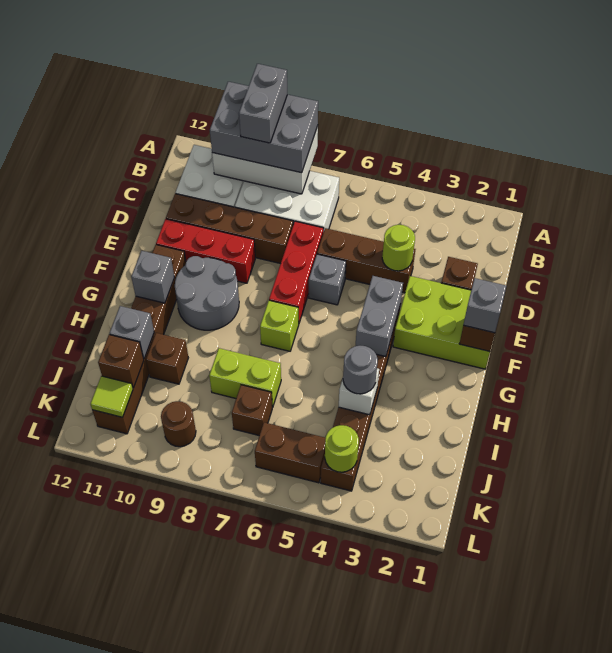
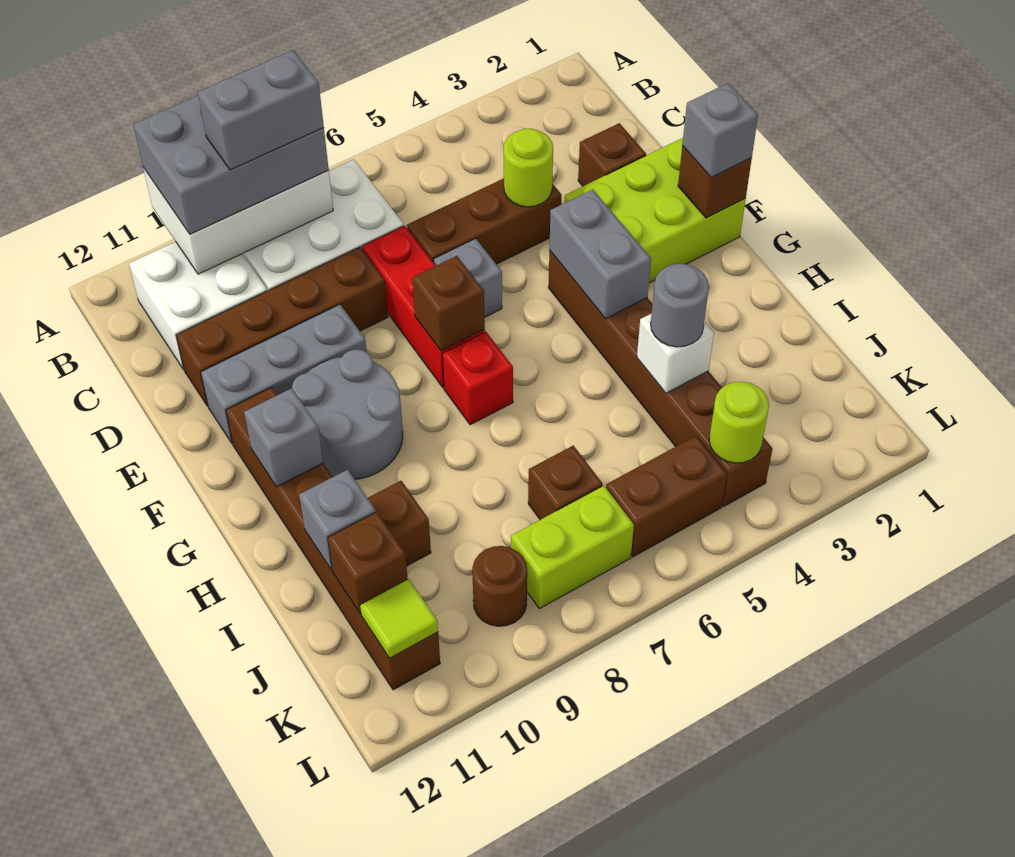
grey 1x2 brick [239,64,287,143] -> grey 1x2 brick turned to [198,50,324,170]
red 1x3 brick [156,219,255,283] -> grey 1x3 brick [201,304,367,444]
none -> brown 1x1 brick [412,256,485,351]
lime 1x1 brick [260,300,299,351] -> red 1x1 brick [442,332,513,425]
lime 1x2 brick [209,348,281,407] -> lime 1x2 brick moved to [511,486,634,609]

